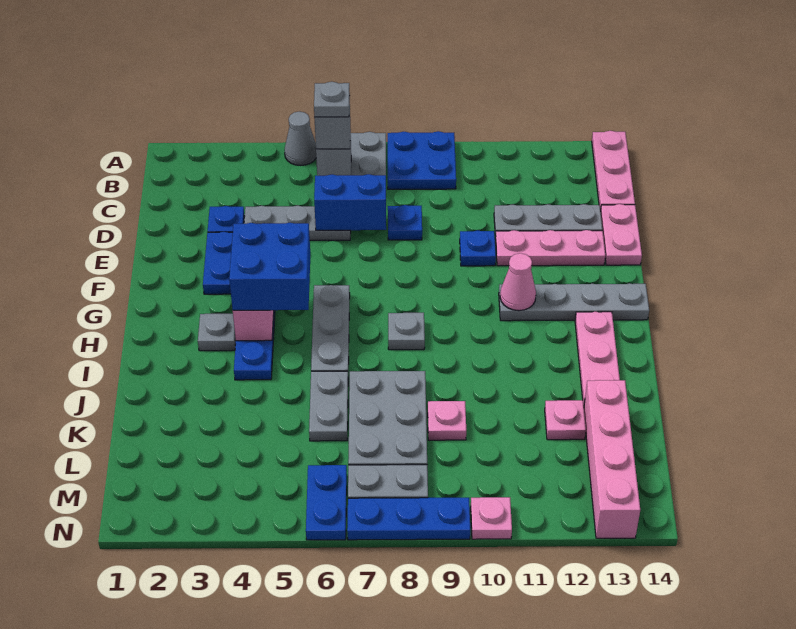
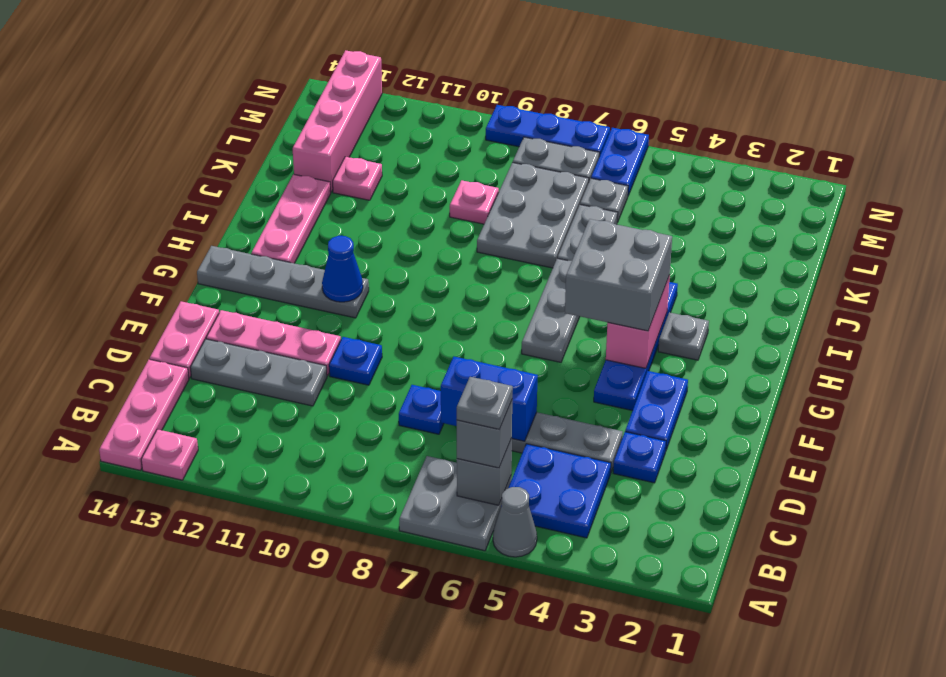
blue 2x2 plate [388,131,456,189] -> blue 2x2 plate moved to [501,444,611,538]
blue 2x2 brick [229,223,310,311] -> grey 2x2 brick [565,219,672,331]
pink 1x1 cone [500,253,536,311] -> blue 1x1 cone [322,236,363,302]
grey 1x1 plate [388,313,425,350] -> grey 1x1 plate moved to [580,178,628,222]
pink 1x1 plate [471,497,512,539] -> pink 1x1 plate moved to [141,429,198,480]

